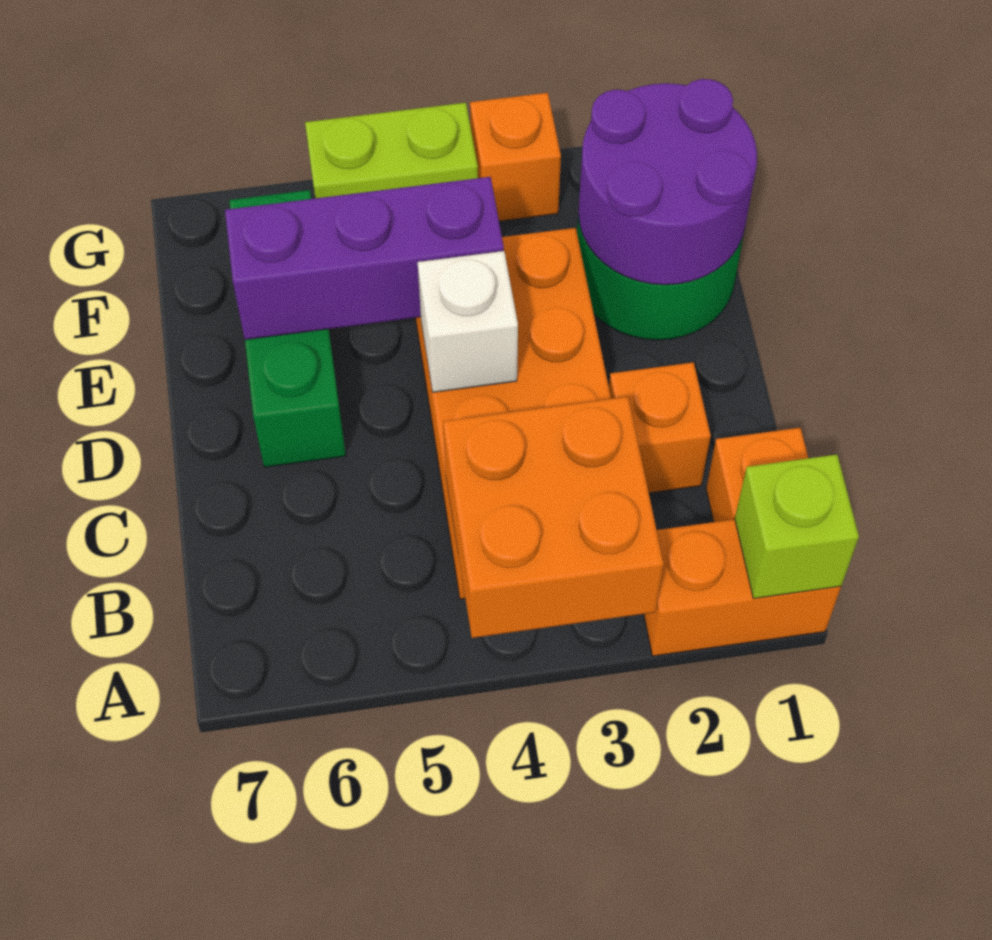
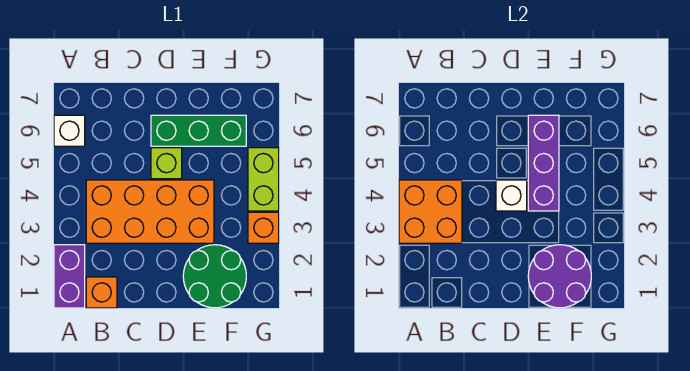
orange 1x2 brick [644,519,841,656] -> purple 1x2 brick [54,245,85,308]
lime 1x1 brick [735,455,859,599] -> lime 1x1 brick moved to [151,148,182,179]
none -> white 1x1 brick [54,115,85,146]
orange 1x1 brick [609,362,711,493] -> none

